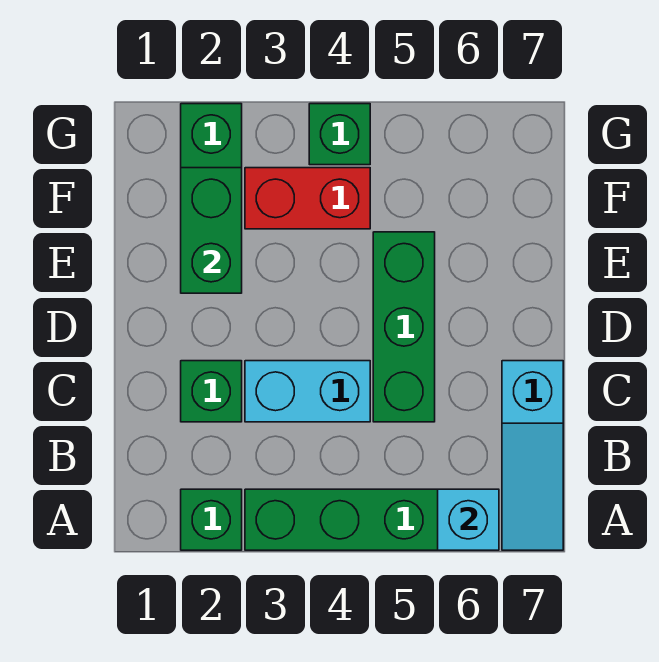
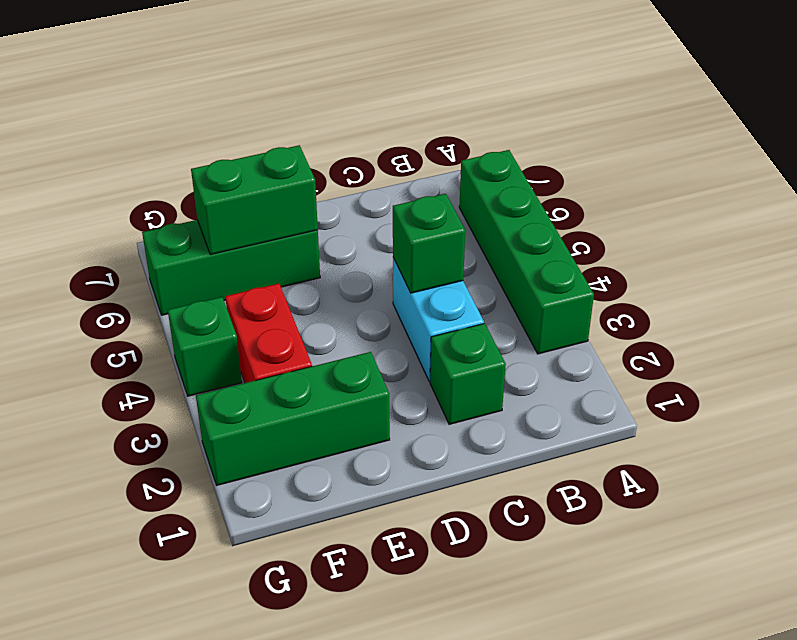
green 1x1 brick [181,489,242,550] -> green 1x1 brick moved to [393,194,465,293]
cyan 1x1 brick [438,489,499,550] -> none
cyan 1x3 slope [502,361,563,550] -> none
green 1x3 brick [373,232,435,422] -> green 1x3 brick moved to [142,220,320,315]
green 1x2 brick [181,168,242,293] -> green 1x2 brick moved to [191,145,318,255]

